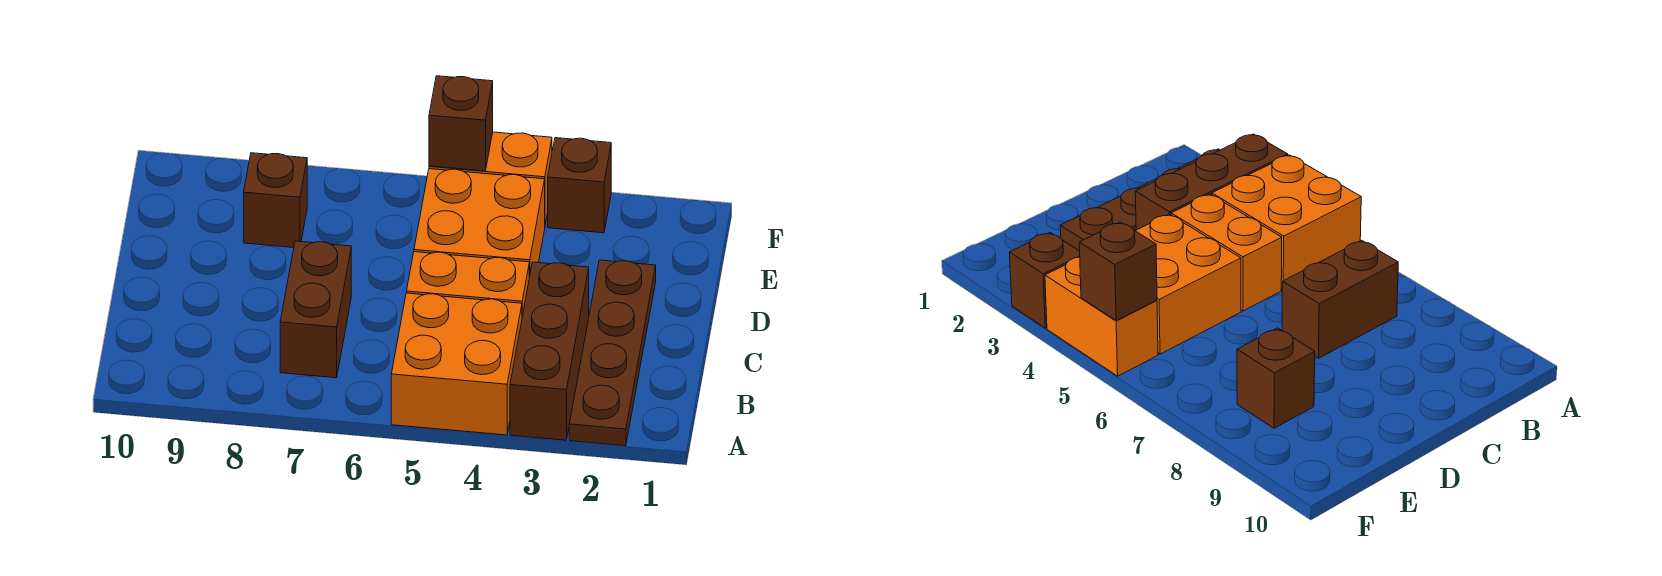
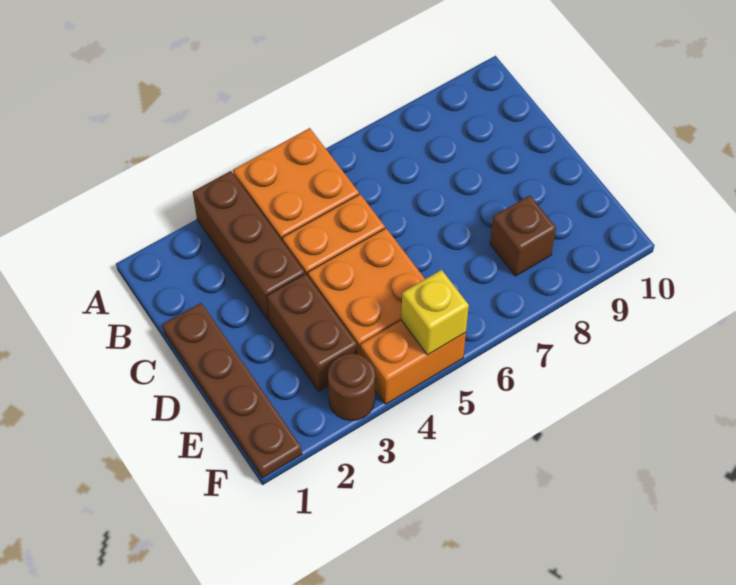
brown 1x4 plate [569,260,656,446] -> brown 1x4 plate moved to [162,303,302,478]
brown 1x2 brick [280,241,351,378] -> brown 1x2 brick moved to [267,274,357,392]
brown 1x1 brick [548,138,611,233] -> brown 1x1 round brick [328,354,375,421]
brown 1x1 brick [429,76,493,171] -> yellow 1x1 brick [401,270,469,355]

